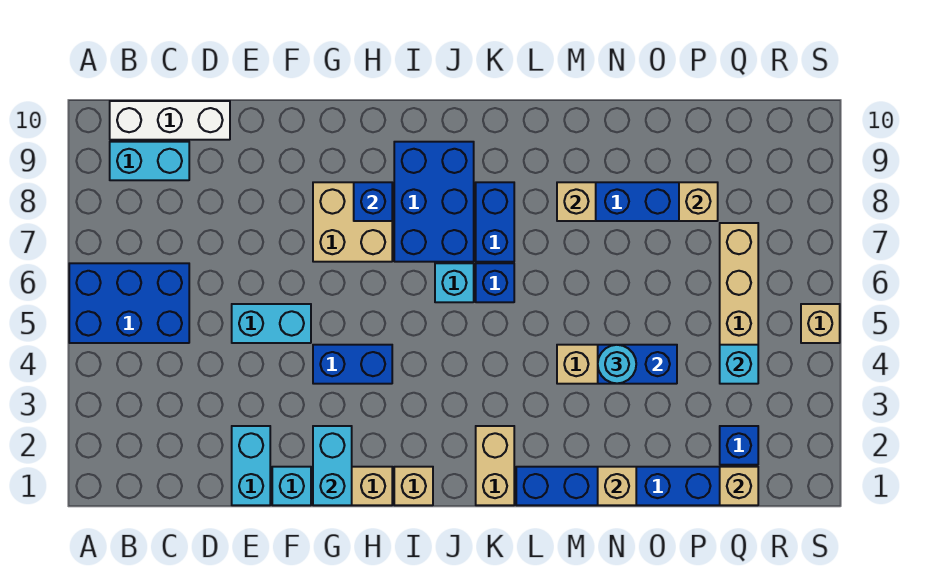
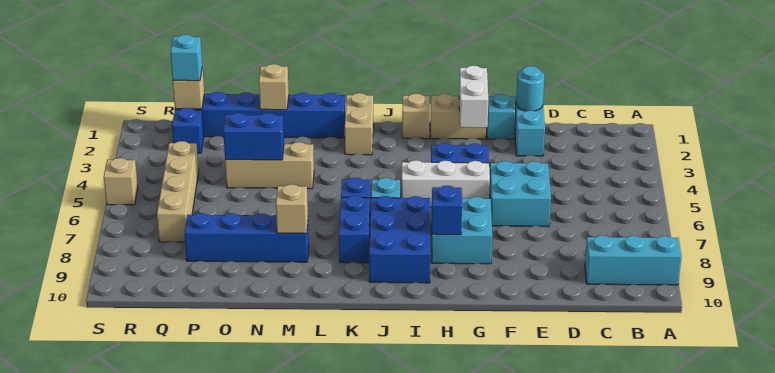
blue 2x3 brick [69,263,189,343] -> none
cyan 1x2 brick [110,142,189,180] -> cyan 1x3 brick [585,235,682,285]
white 1x3 brick [110,101,230,140] -> white 1x3 brick moved to [402,160,490,207]
cyan 1x2 brick [232,304,311,343] -> cyan 2x2 brick [489,161,551,227]
cyan 1x2 brick [313,426,352,505] -> white 1x2 brick [459,66,488,128]
tan 2x2 brick [313,182,392,262] -> cyan 2x2 brick [431,197,492,264]
cyan 1x1 round brick [598,345,636,383] -> cyan 1x1 round brick moved to [516,66,545,111]
tan 1x1 brick [679,182,718,221] -> none
cyan 1x1 brick [720,345,758,384] -> cyan 1x1 brick moved to [171,35,202,81]

